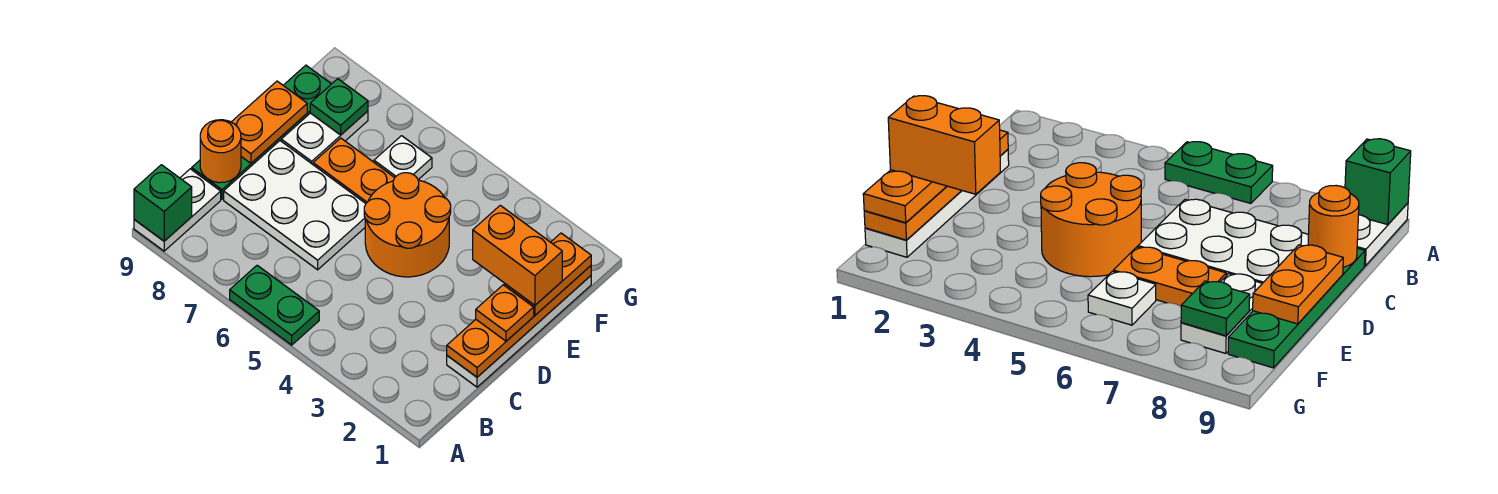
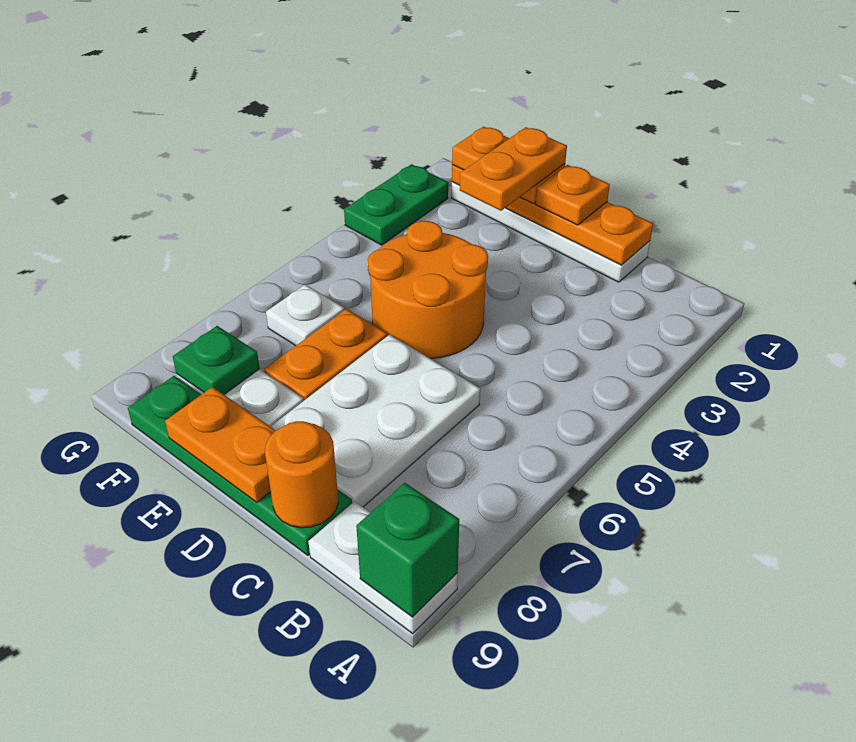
green 1x2 plate [230,265,319,345] -> green 1x2 plate moved to [344,164,448,245]
orange 1x2 brick [473,205,562,305] -> orange 1x2 plate [460,127,567,211]

